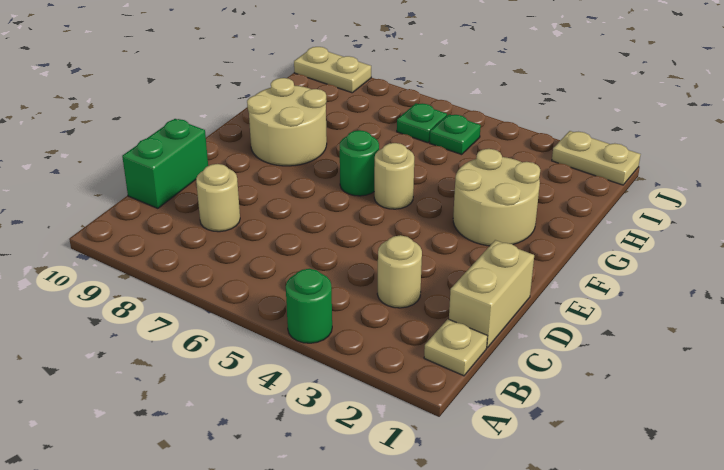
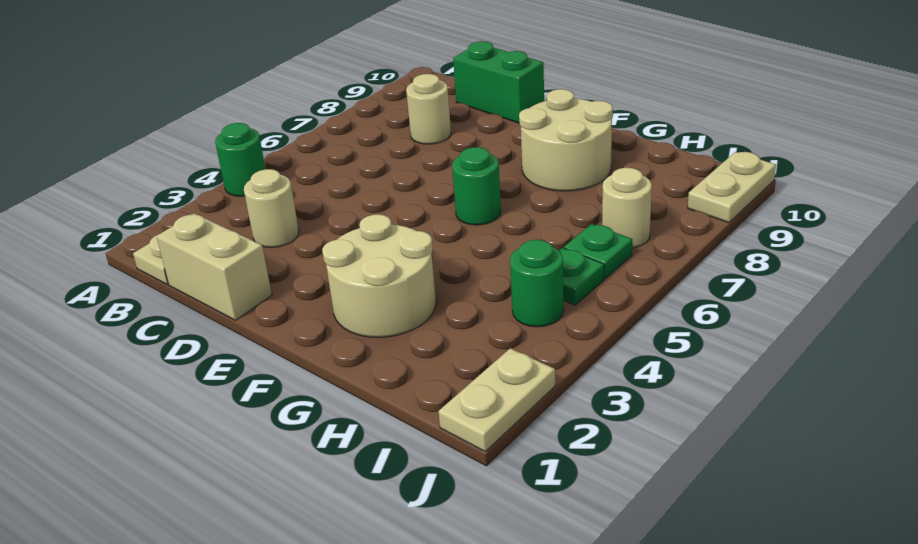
tan 1x1 round brick [374,143,414,209] -> tan 1x1 round brick moved to [602,168,652,248]
none -> green 1x1 round brick [510,240,564,327]

